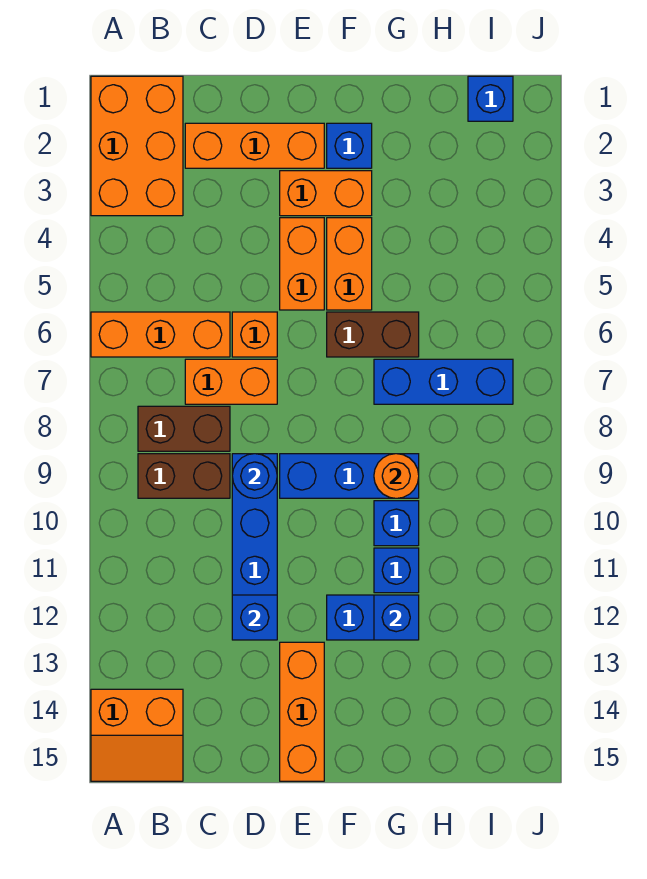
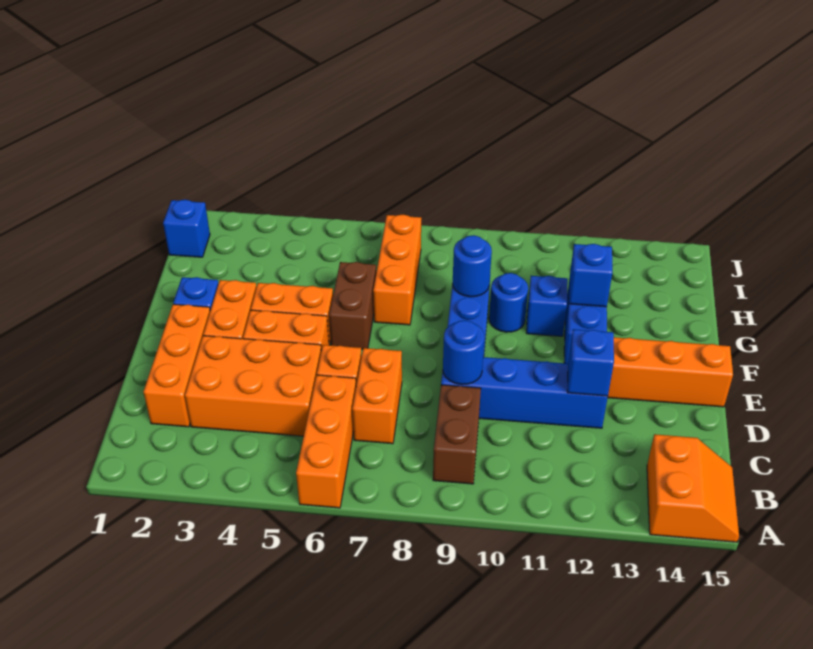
orange 2x3 brick [91,76,183,216] -> orange 2x3 brick moved to [185,336,321,436]
brown 1x2 brick [138,406,230,451] -> none
blue 1x3 brick [374,359,513,404] -> orange 1x3 brick [373,215,421,325]
orange 1x1 round brick [374,454,419,498] -> blue 1x1 round brick [453,235,492,297]
blue 1x1 brick [374,501,419,546] -> blue 1x1 round brick [489,273,528,332]

